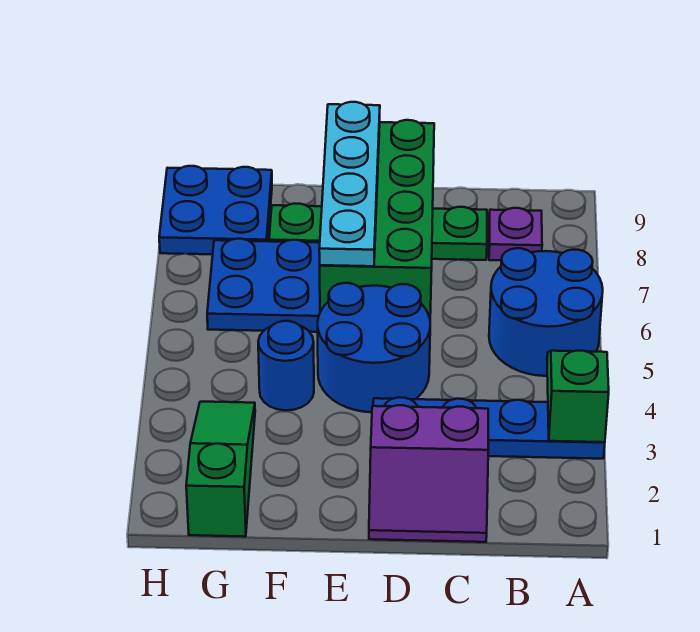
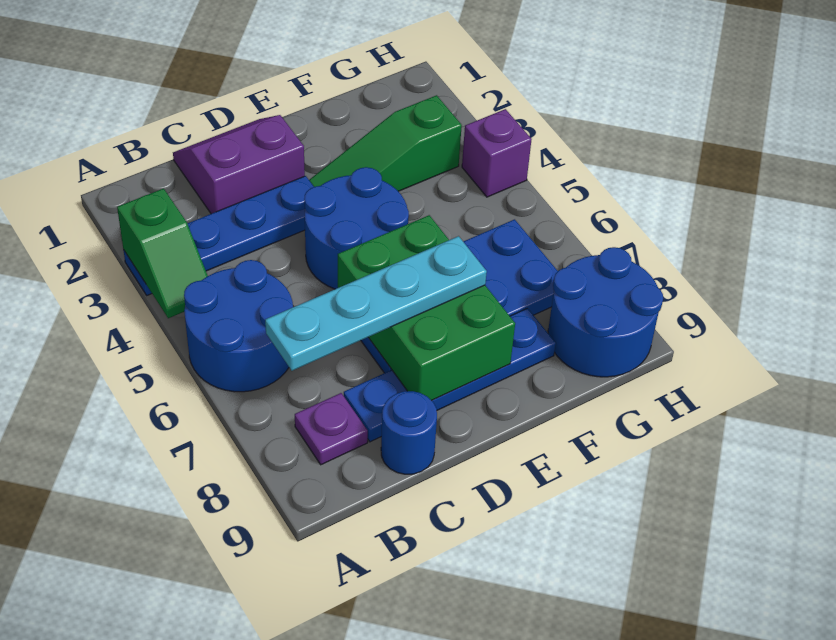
green 1x4 plate [269,204,487,260] -> blue 1x4 plate [344,308,556,442]
green 2x4 brick [320,120,434,318] -> green 2x3 brick [338,215,515,401]
cyan 1x4 plate [319,102,380,266] -> cyan 1x4 plate turned to [265,236,487,371]
blue 1x1 round brick [258,321,314,410] -> blue 1x1 round brick moved to [381,391,437,474]
green 1x3 slope [186,402,255,537] -> green 1x3 slope turned to [309,95,462,191]
blue 2x2 plate [159,166,272,254] -> blue 2x2 round brick [548,247,663,377]
none -> purple 1x1 brick [462,109,532,197]

